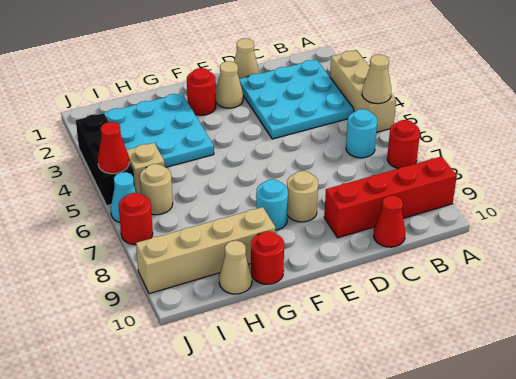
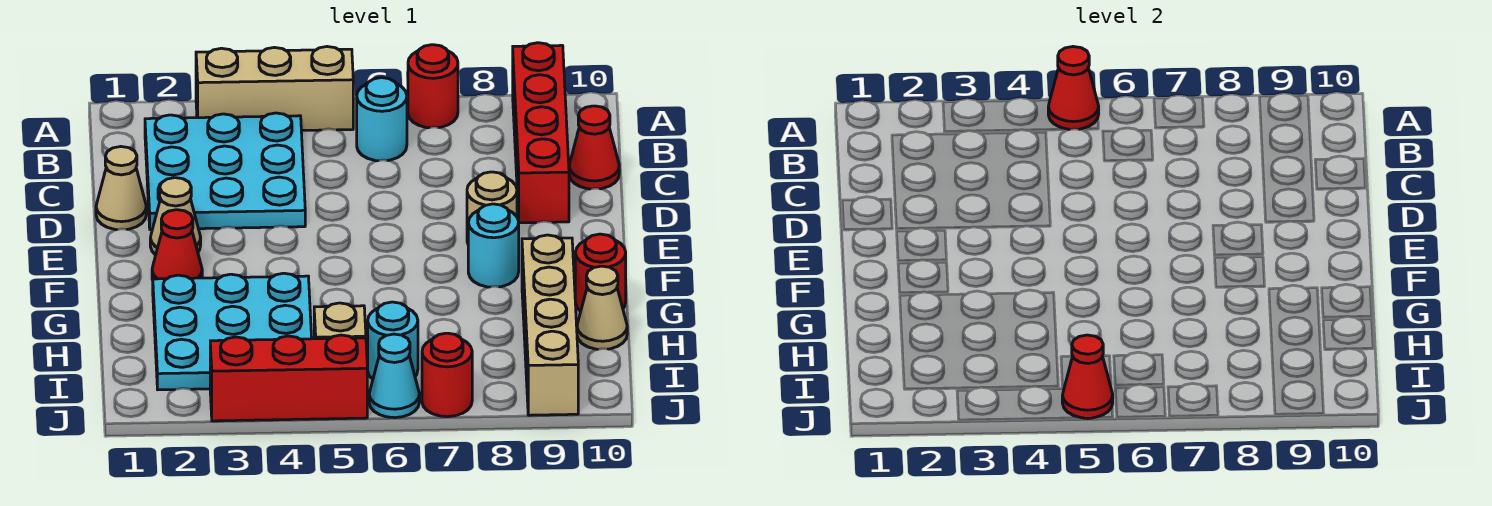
tan 1x1 cone [362,54,391,104] -> red 1x1 cone [1048,47,1099,130]
red 1x1 round brick [187,68,216,115] -> red 1x1 cone [152,210,202,280]
tan 1x1 round brick [140,164,173,215] -> cyan 1x1 round brick [368,302,418,379]
black 1x3 brick [76,113,135,206] -> red 1x3 brick [210,335,367,421]

